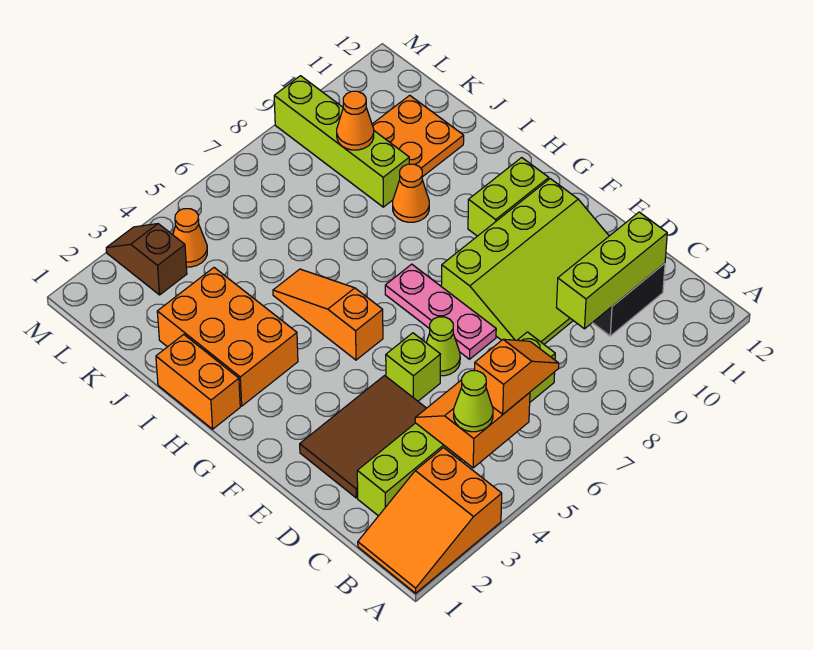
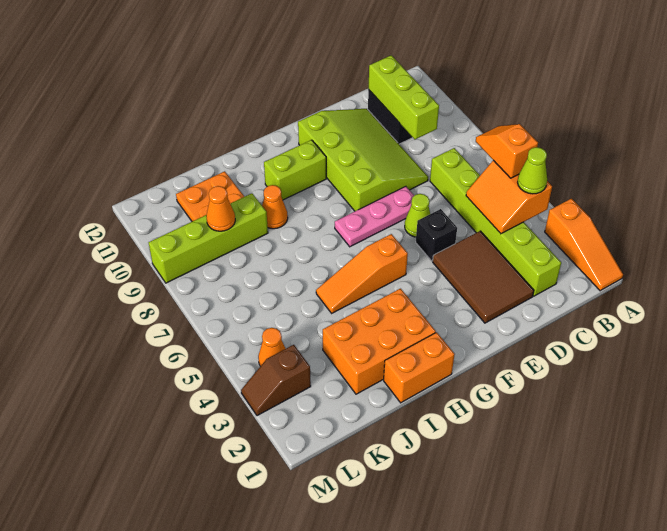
orange 2x3 slope [358,448,502,593] -> orange 1x3 slope [545,199,623,291]
lime 1x1 brick [386,333,441,401] -> black 1x1 brick [416,209,457,261]
lime 1x2 brick [468,158,549,236] -> lime 1x2 brick turned to [264,140,326,200]

